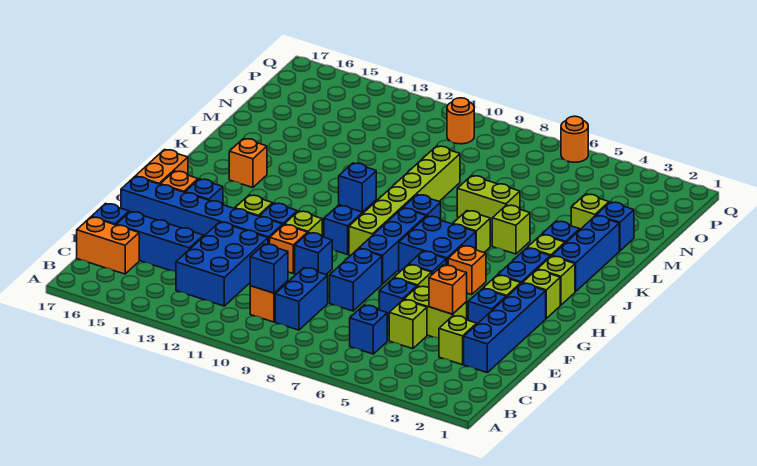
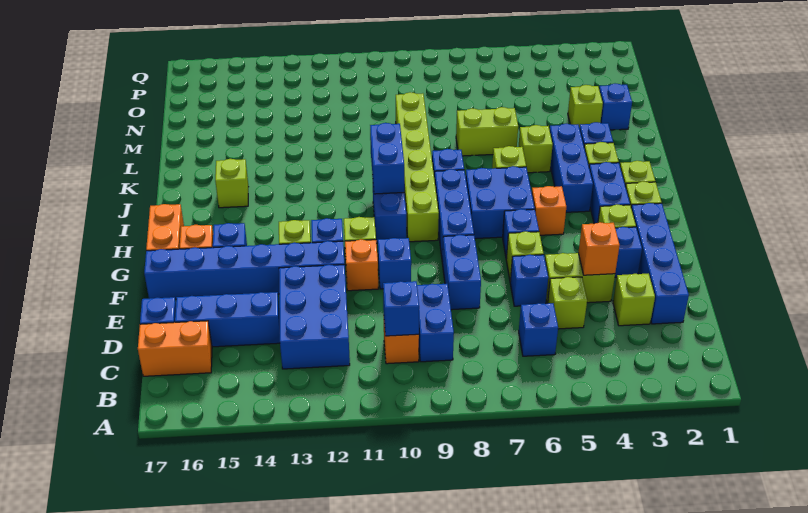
blue 1x1 brick [339,163,376,212] -> blue 1x2 brick [370,123,404,194]
blue 1x3 brick [552,216,619,292] -> blue 1x3 brick moved to [550,124,593,212]
orange 1x1 brick [229,139,267,188] -> lime 1x1 brick [215,159,248,208]
orange 1x1 round brick [447,98,474,144] -> none
orange 1x1 round brick [561,116,588,162] -> none

